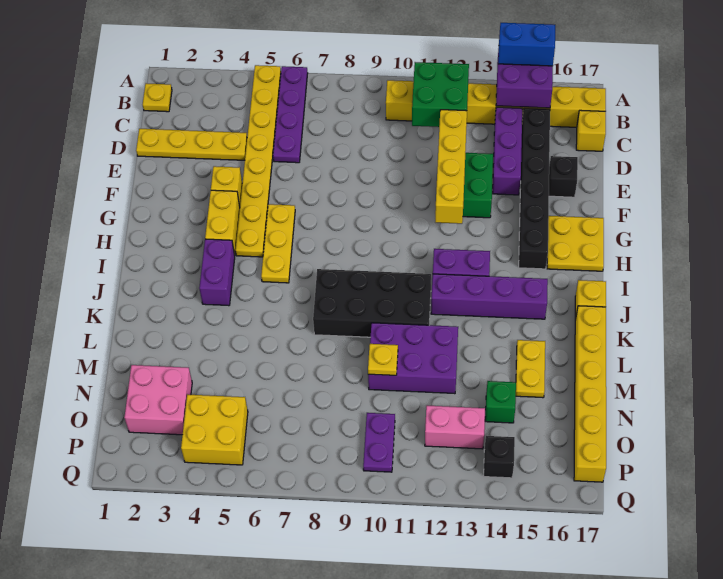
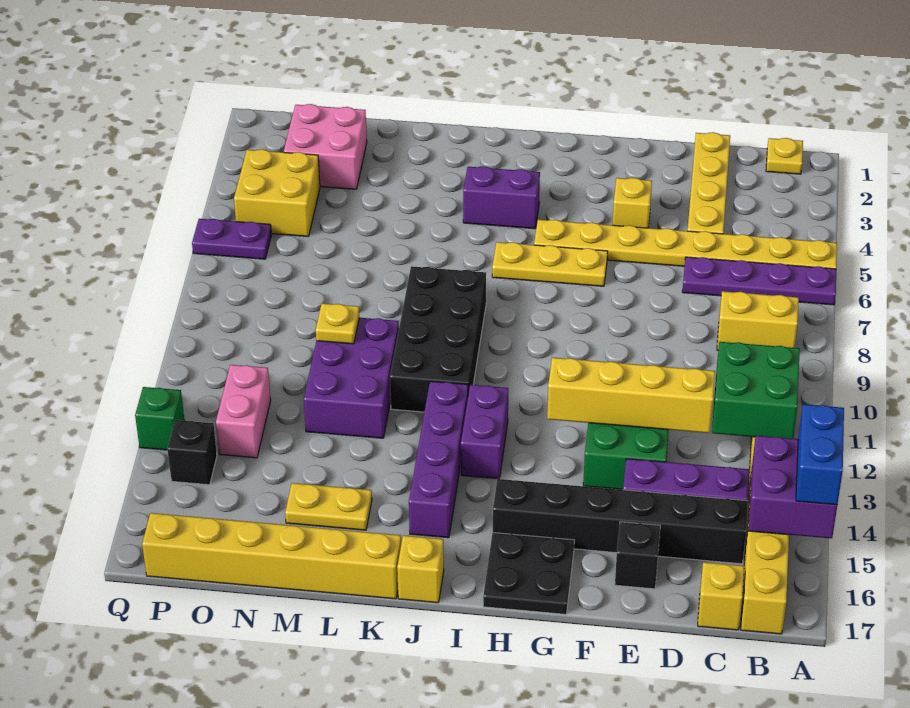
yellow 1x2 brick [205,190,240,255] -> yellow 1x2 brick moved to [717,291,799,350]
yellow 2x2 plate [547,216,604,271] -> black 2x2 plate [483,533,574,614]
green 1x1 brick [485,381,516,423] -> green 1x1 brick moved to [135,387,185,450]
purple 1x2 plate [363,413,395,472] -> purple 1x2 plate moved to [192,219,272,259]

